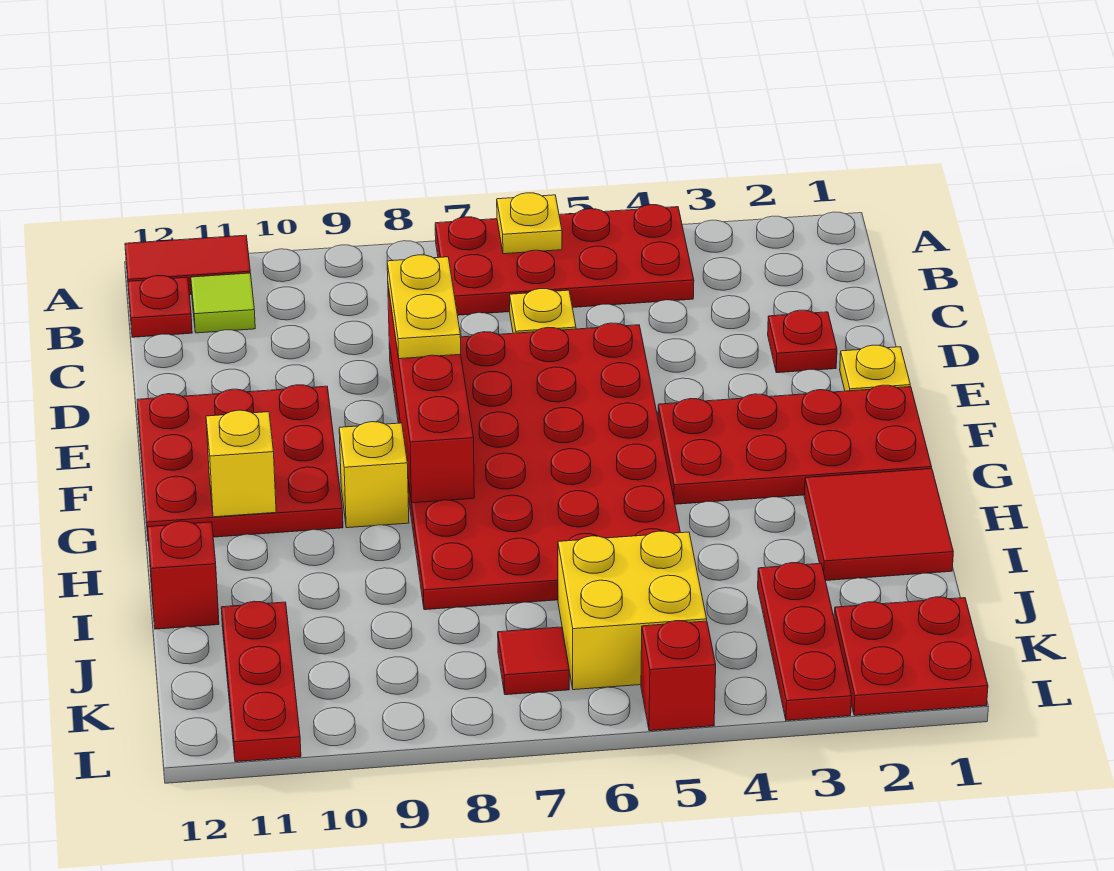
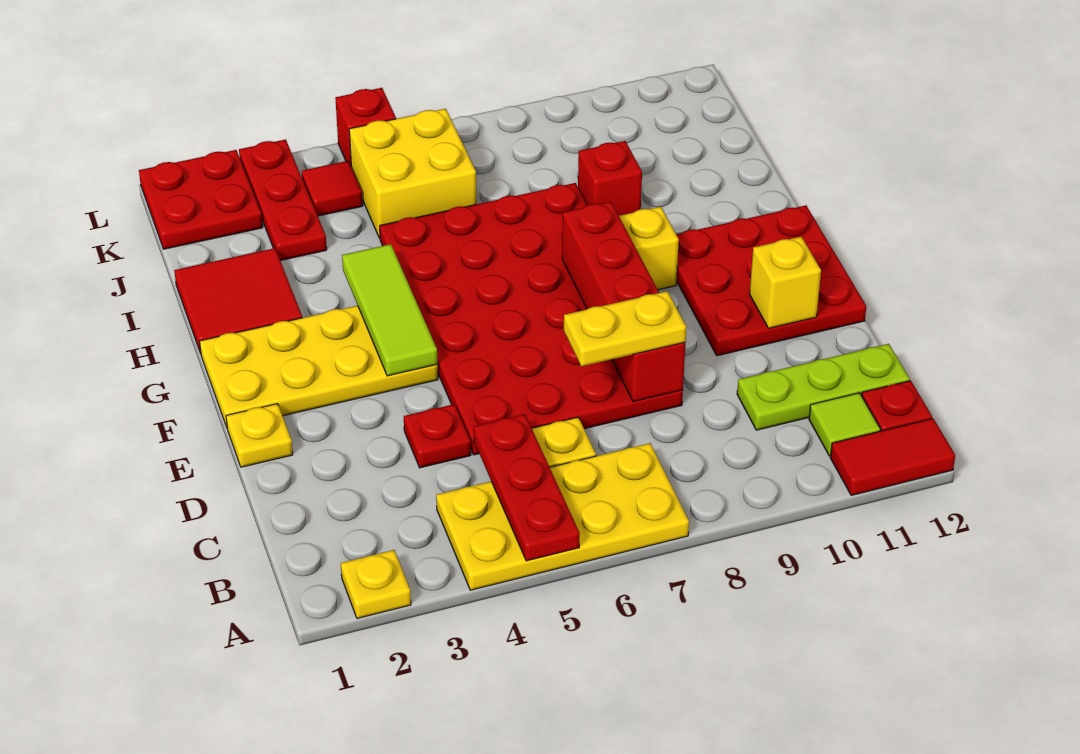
red 2x4 plate [435,205,694,315] -> yellow 2x4 plate [436,443,689,590]
yellow 1x1 plate [497,193,562,254] -> yellow 1x1 plate moved to [341,550,411,618]
none -> lime 1x3 plate [737,344,910,430]
red 1x1 plate [768,310,837,373] -> red 1x1 plate moved to [404,404,471,468]
yellow 1x2 plate [387,255,461,359] -> yellow 1x2 plate turned to [564,291,686,366]
red 2x4 plate [658,385,932,504] -> yellow 2x4 plate [200,306,438,427]
none -> lime 1x3 tile [342,244,438,376]
yellow 1x1 brick [206,410,276,517] -> yellow 1x1 brick moved to [750,237,821,328]
red 1x1 brick [148,521,219,629] -> red 1x1 brick moved to [578,141,642,216]
red 1x3 plate [221,601,301,762] -> red 1x3 plate moved to [474,414,579,561]
red 1x1 tile [498,627,569,695] -> red 1x1 tile moved to [302,161,363,216]

